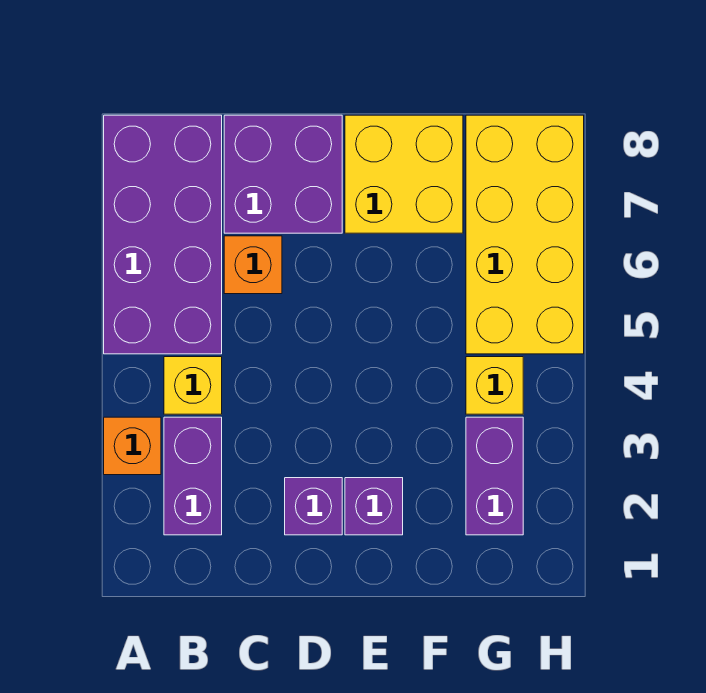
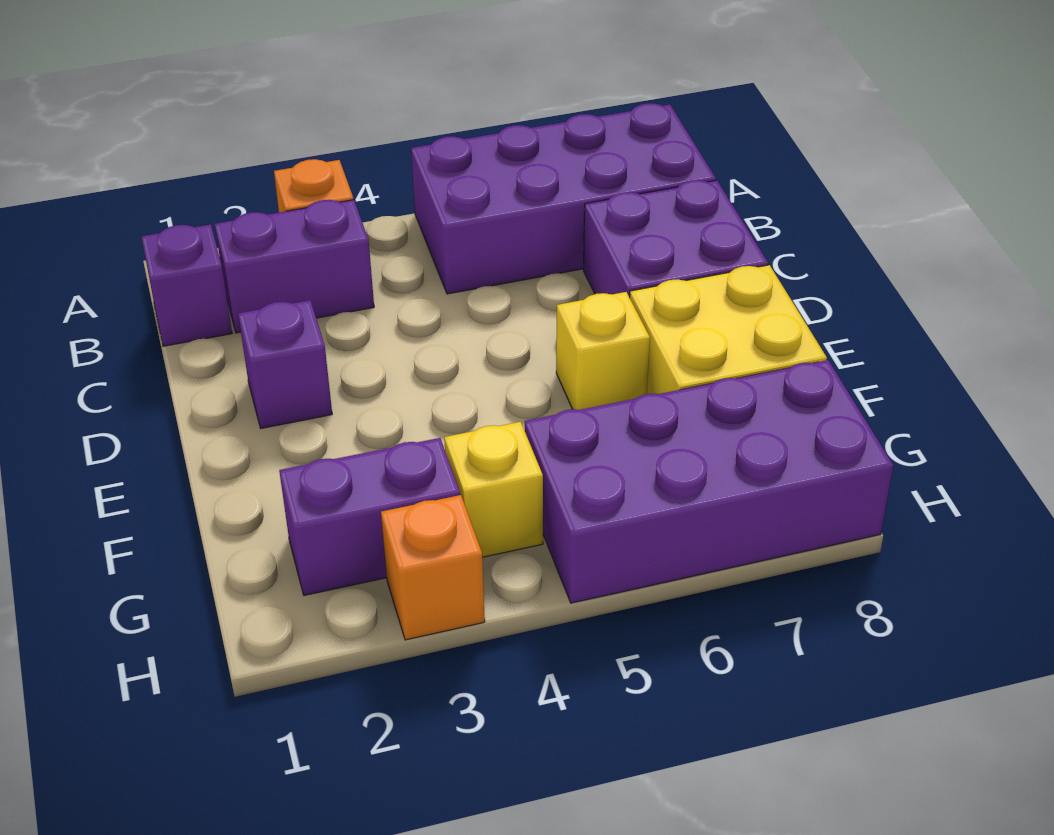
yellow 1x1 brick [164,357,222,414] -> yellow 1x1 brick moved to [556,292,650,410]
orange 1x1 brick [224,236,282,294] -> orange 1x1 brick moved to [381,495,485,640]
purple 1x1 brick [345,478,403,535] -> purple 1x1 brick moved to [141,224,232,346]
yellow 2x4 brick [466,115,584,354] -> purple 2x4 brick [525,360,893,603]

